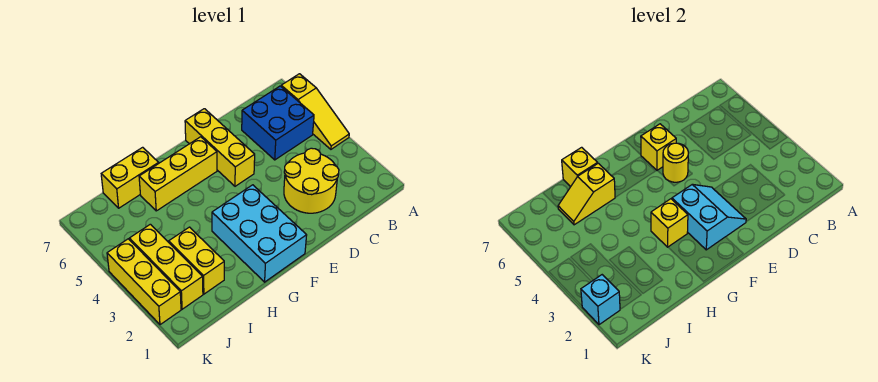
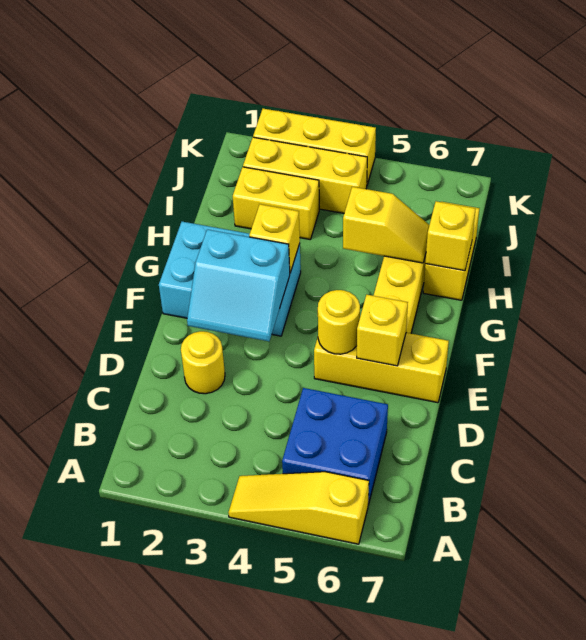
yellow 2x2 round brick [284,148,339,213] -> yellow 1x1 round brick [181,331,225,394]
yellow 1x2 slope [558,163,615,225] -> yellow 1x2 slope turned to [343,187,429,263]
cyan 1x1 brick [581,275,620,325] -> none

